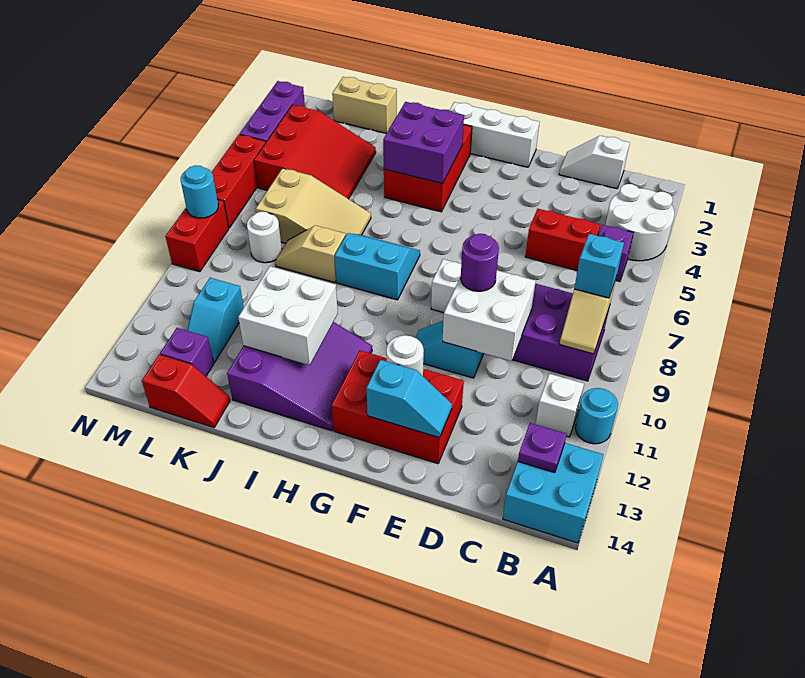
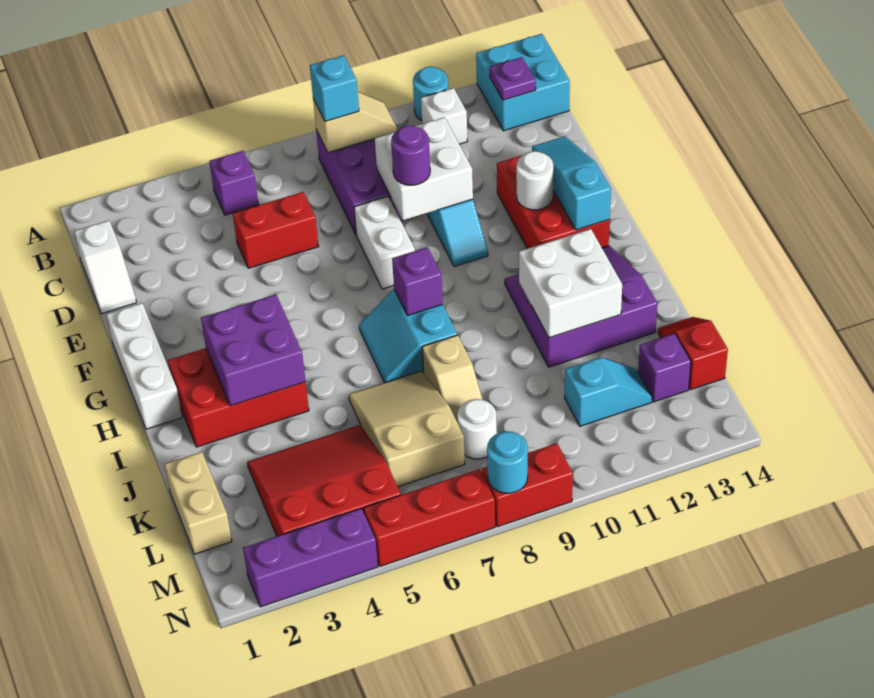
white 2x2 round brick [606,184,674,261] -> none
red 1x2 brick [525,209,601,271] -> red 1x2 brick turned to [233,192,319,268]
cyan 1x2 slope [366,360,452,438] -> cyan 1x3 slope [532,136,611,230]
none -> purple 1x1 brick [392,247,443,316]

